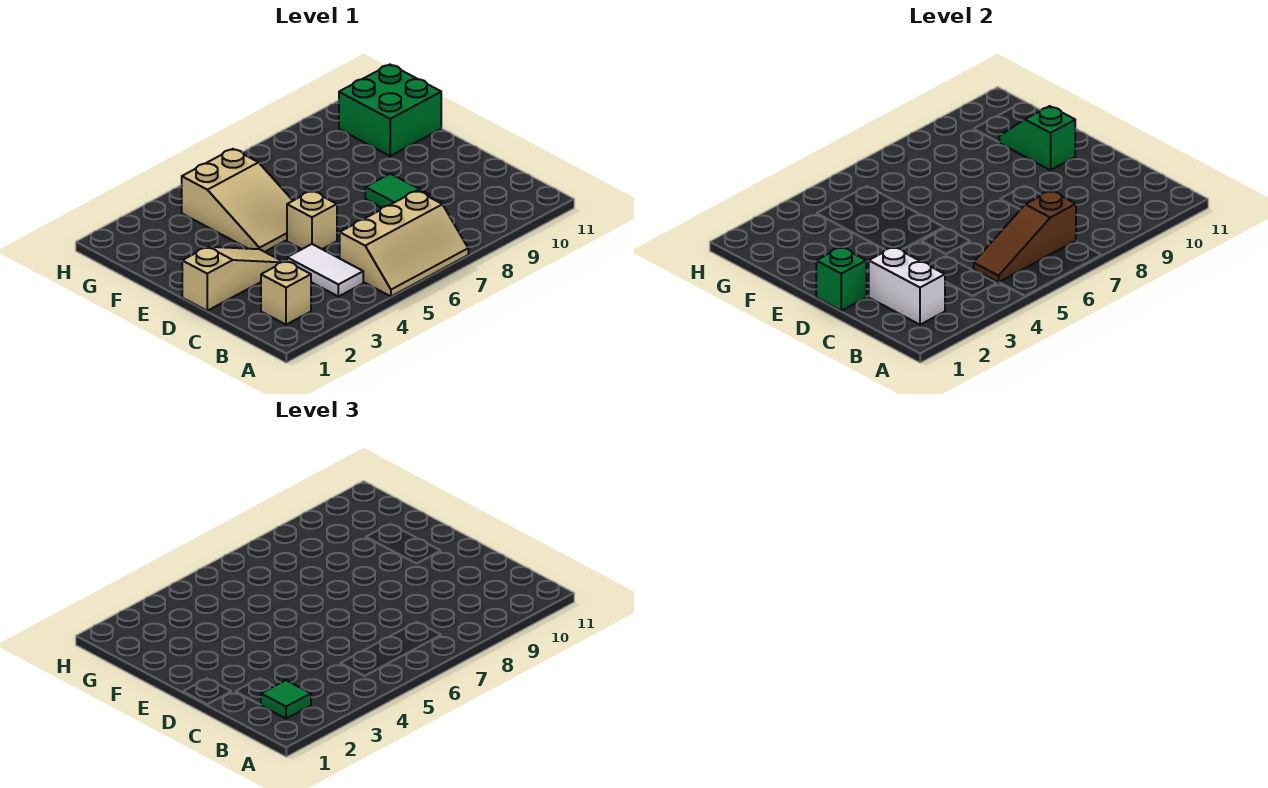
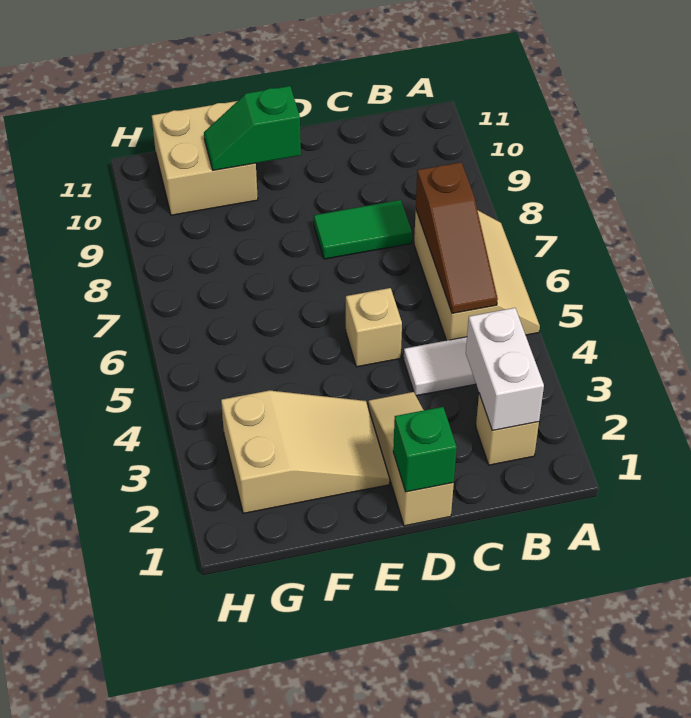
white 1x2 brick [869,247,945,325] -> white 1x2 brick turned to [466,308,544,431]
green 1x1 tile [261,680,311,719] -> none
tan 2x3 slope [182,149,293,252] -> tan 2x3 slope moved to [221,391,389,513]
green 2x2 brick [339,64,441,156] -> tan 2x2 brick [152,101,258,215]

